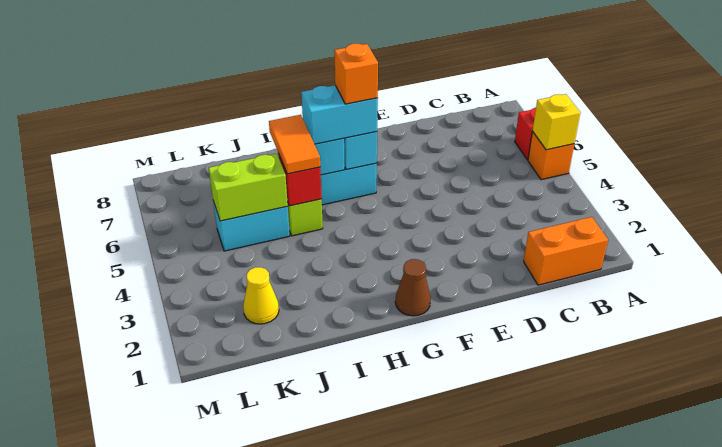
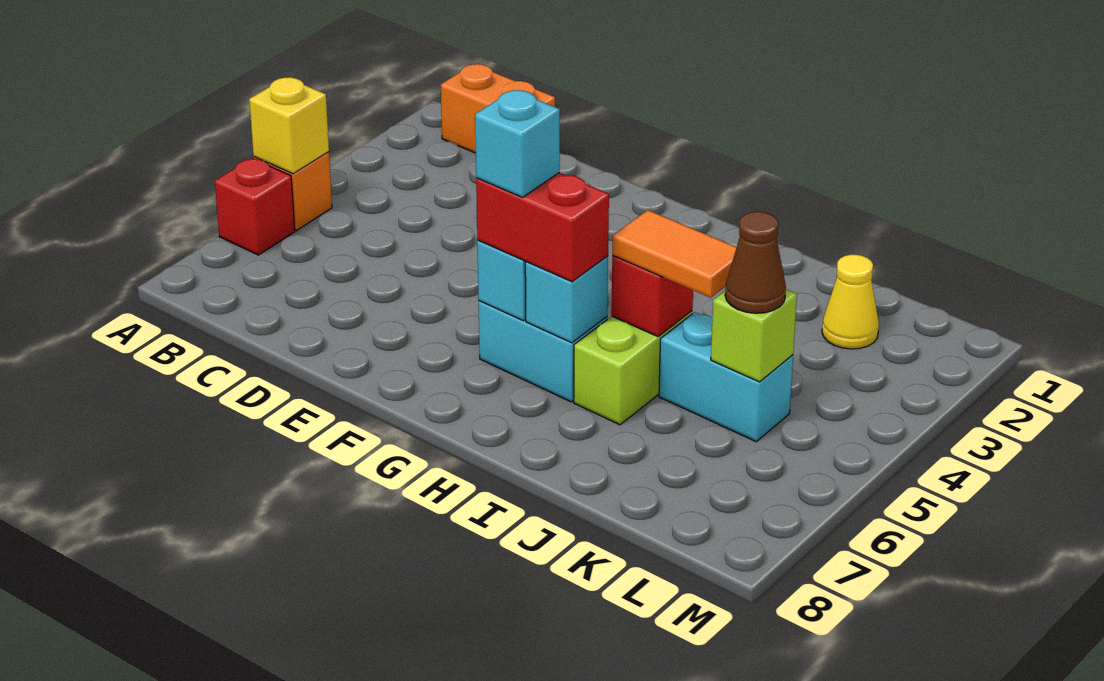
brown 1x1 cone [395,259,431,316] -> brown 1x1 cone moved to [725,212,786,313]
cyan 1x2 brick [301,85,378,144] -> red 1x2 brick [476,173,609,282]
orange 1x1 brick [334,44,378,104] -> cyan 1x1 brick [475,90,560,197]
orange 1x2 tile [269,115,320,174] -> orange 1x2 tile turned to [612,210,737,298]
lime 1x2 brick [209,154,288,221] -> lime 1x1 brick [711,289,797,382]

